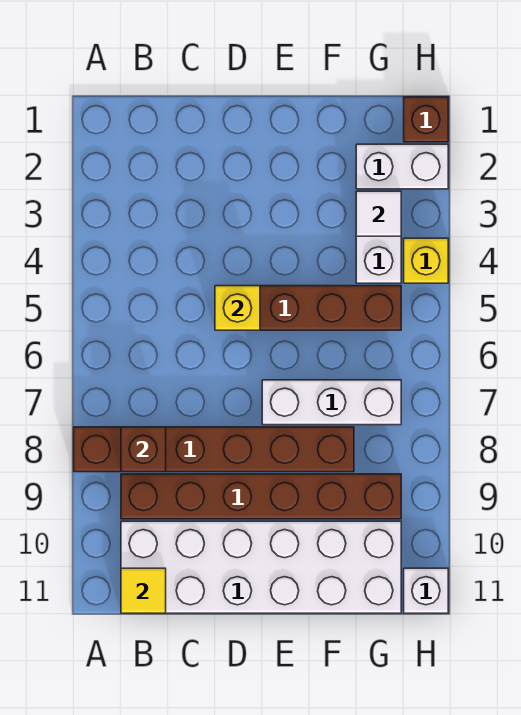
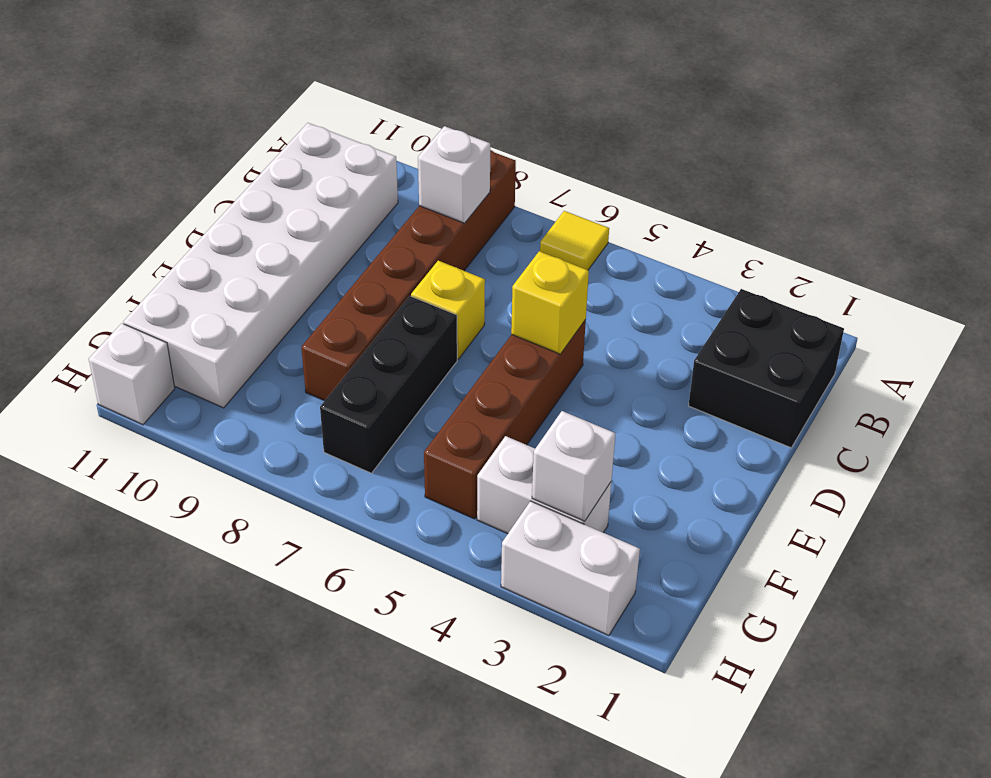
none -> black 2x2 brick [688,289,844,448]
brown 1x1 brick [121,427,166,472] -> white 1x1 brick [418,126,490,223]
brown 1x6 brick [121,474,401,519] -> none
yellow 1x1 tile [121,568,166,613] -> yellow 1x1 tile moved to [540,211,609,270]
white 1x3 brick [262,380,401,425] -> black 1x3 brick [320,296,457,473]
white 1x2 brick [356,144,448,189] -> white 1x2 brick turned to [501,501,640,635]
white 1x1 tile [356,191,401,236] -> white 1x1 brick [532,411,616,521]
brown 1x1 brick [404,97,448,142] -> none
yellow 1x1 brick [404,238,448,283] -> yellow 1x1 brick moved to [411,261,485,359]

